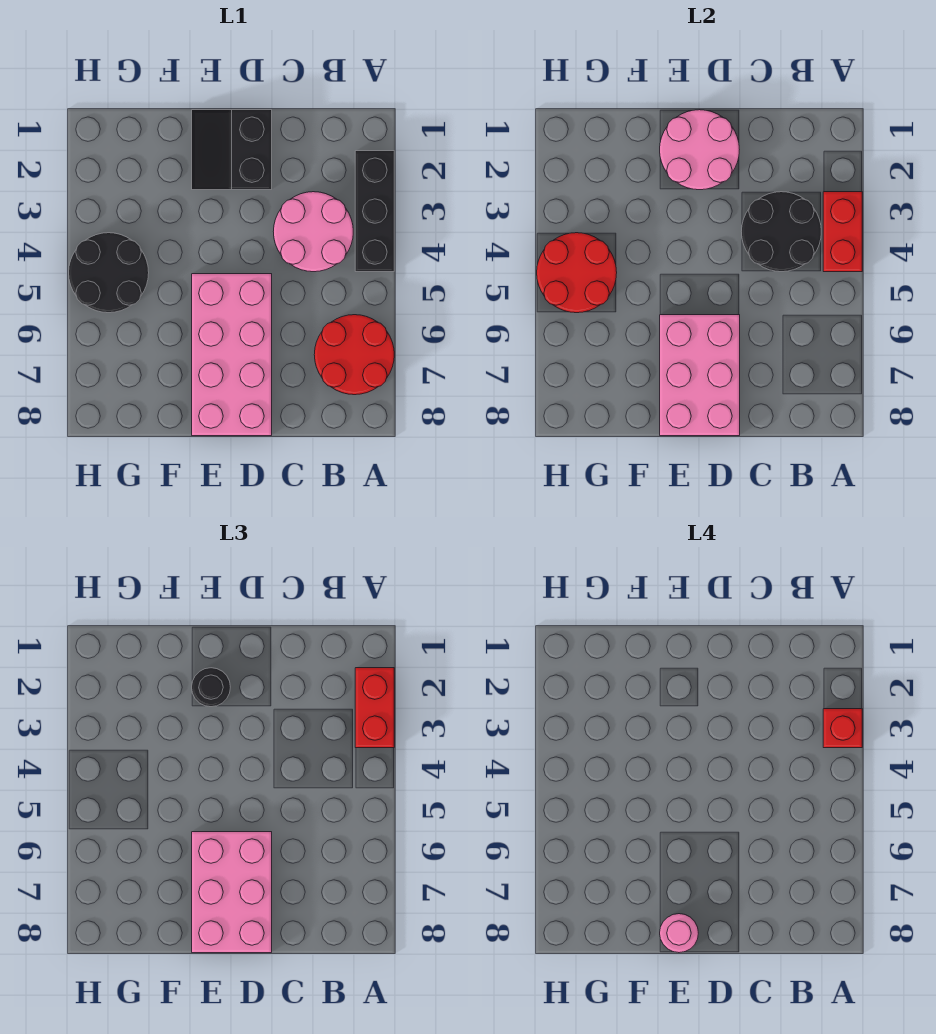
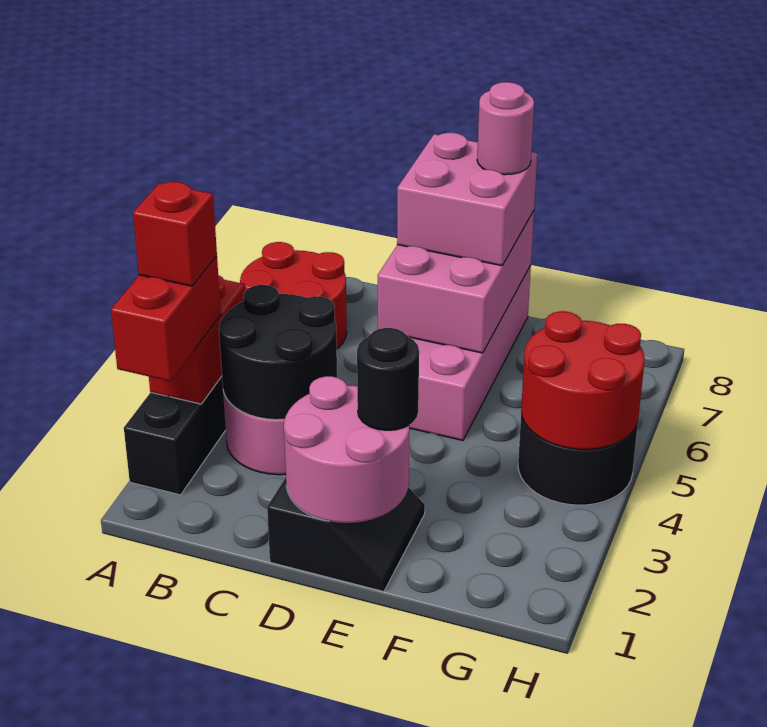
pink 2x3 brick [192,832,272,953] -> pink 2x2 brick [397,133,537,266]

